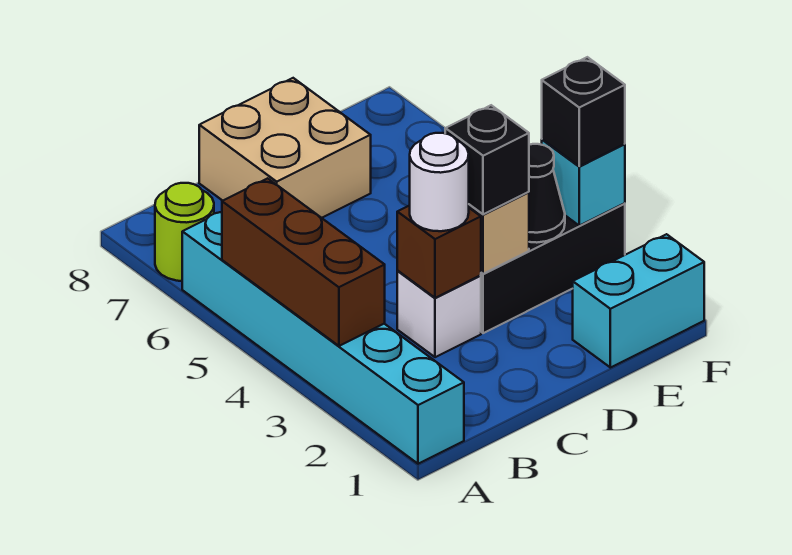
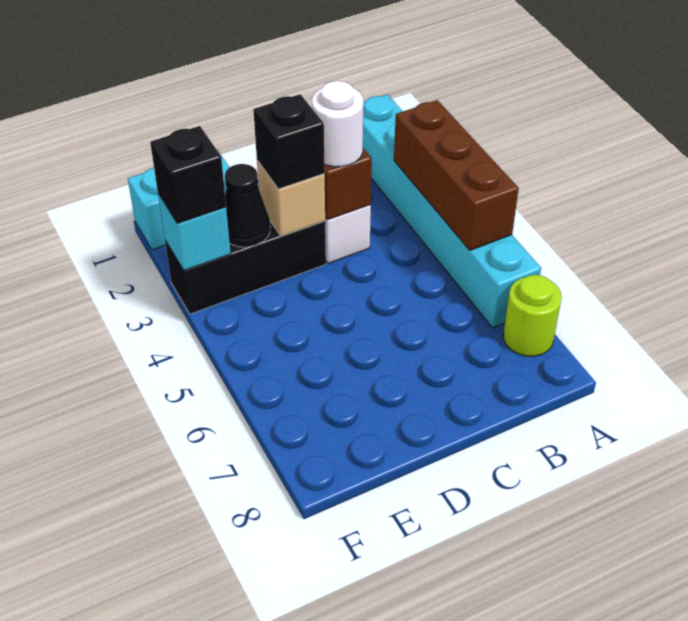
tan 2x2 brick [199,78,371,218] -> none

